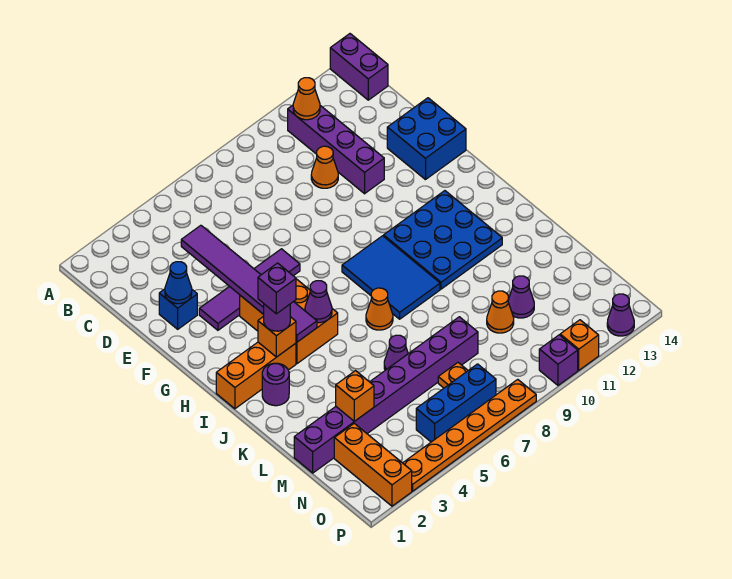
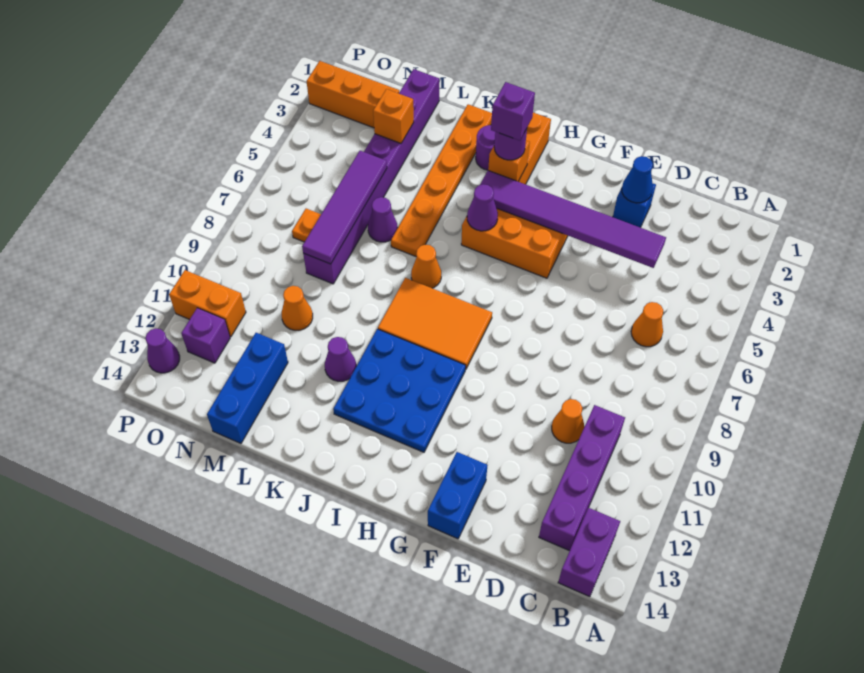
purple 1x2 brick [330,34,388,100] -> purple 1x2 brick turned to [558,508,620,597]
purple 1x4 brick [288,105,384,194] -> purple 1x4 brick turned to [539,405,625,551]
orange 1x1 cone [293,78,320,120] -> orange 1x1 cone moved to [631,302,663,347]
blue 2x2 brick [387,98,466,180] -> blue 1x2 brick [428,452,487,539]
purple 1x4 tile [199,249,300,330] -> purple 1x4 tile moved to [302,151,387,264]
blue 2x3 tile [342,236,440,319] -> orange 2x3 tile [378,278,492,369]
purple 1x1 cone [508,276,534,318] -> purple 1x1 cone moved to [325,337,356,381]
blue 1x3 brick [416,364,496,442] -> blue 1x3 brick moved to [207,333,288,443]
orange 1x6 plate [403,379,536,491] -> orange 1x6 plate moved to [391,104,492,256]
purple 1x1 brick [539,335,578,385] -> purple 1x1 brick moved to [181,308,230,363]
orange 1x1 brick [560,320,599,370] -> orange 1x2 brick [169,270,246,337]

